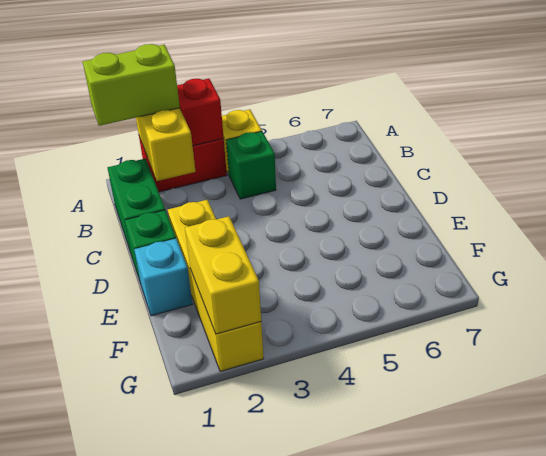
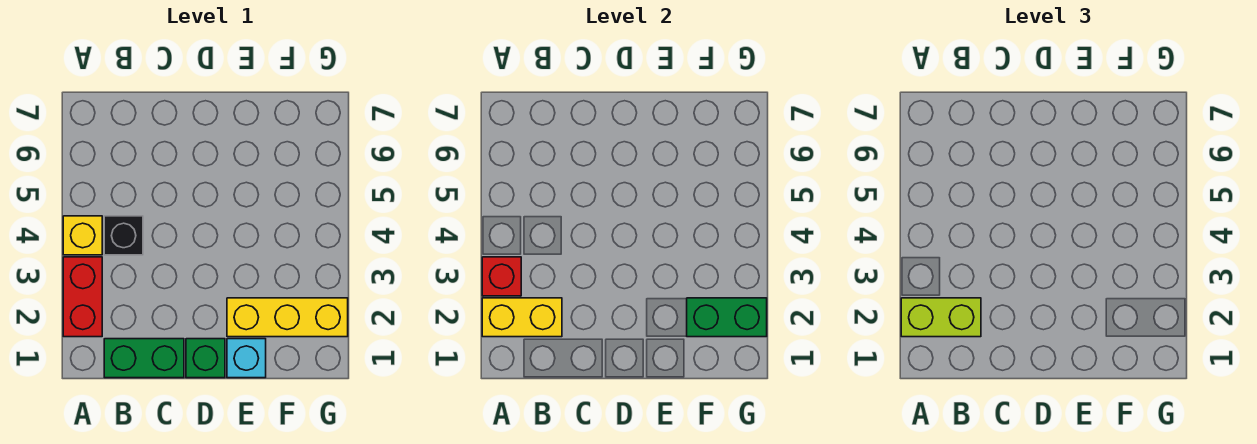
lime 1x2 brick [83,44,180,126] -> lime 1x2 brick turned to [901,298,981,337]
green 1x1 brick [226,131,276,199] -> black 1x1 brick [104,216,143,255]
yellow 1x4 brick [168,200,264,371] -> yellow 1x3 brick [227,298,348,337]
yellow 1x2 brick [185,216,261,334] -> green 1x2 brick [687,298,767,337]

